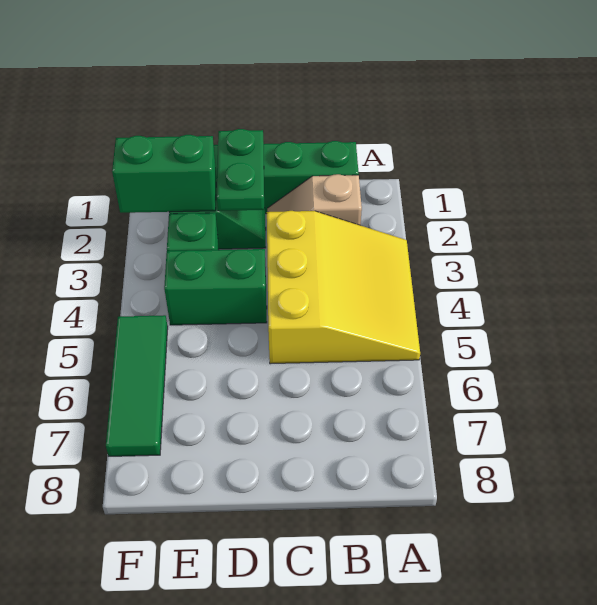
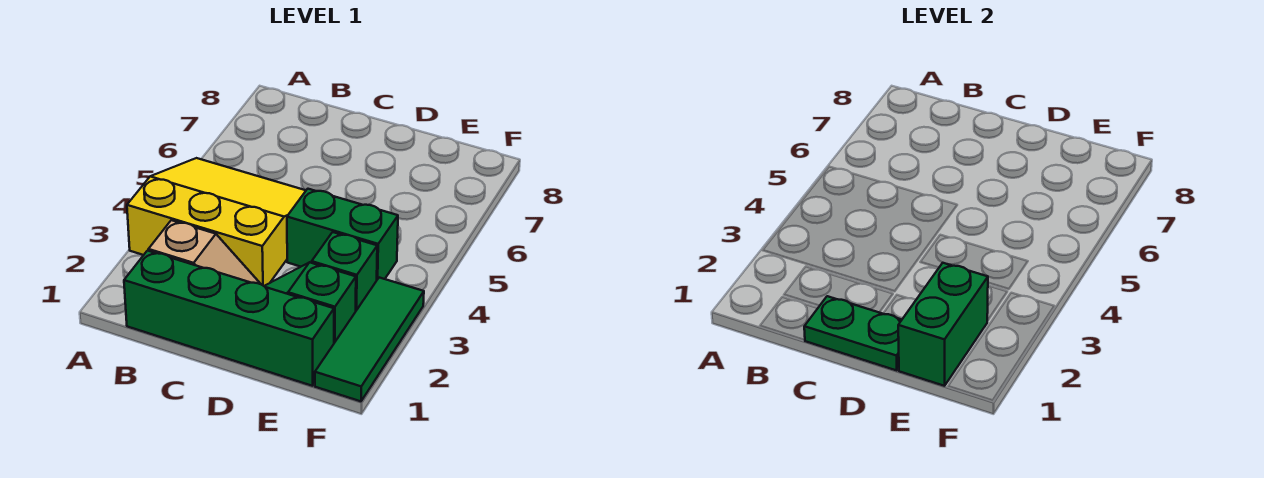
yellow 3x3 slope [267,211,420,364] -> yellow 3x3 slope turned to [127,158,306,286]
green 1x2 plate [217,129,264,211] -> green 1x2 plate turned to [804,296,901,370]
green 1x2 brick [112,135,216,213] -> green 1x2 brick turned to [898,263,988,386]
green 1x3 tile [106,315,168,456] -> green 1x3 tile moved to [315,278,424,401]

